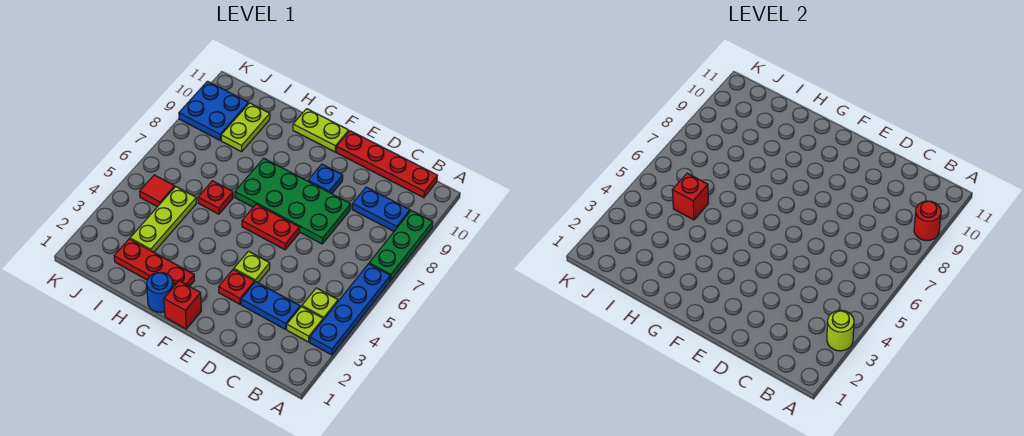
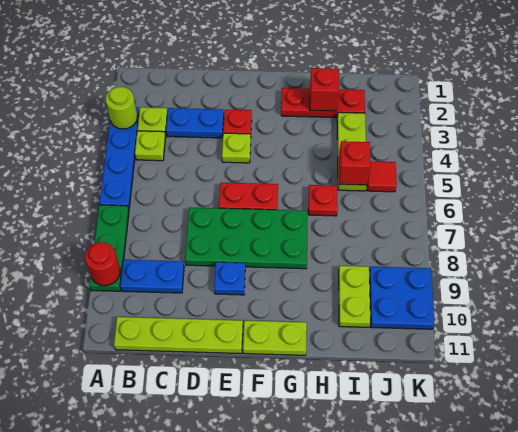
red 1x4 plate [336,131,437,198] -> lime 1x4 plate [114,317,243,354]
red 1x1 brick [164,281,201,329] -> red 1x1 brick moved to [310,68,339,111]
blue 1x1 round brick [147,272,173,313] -> none

